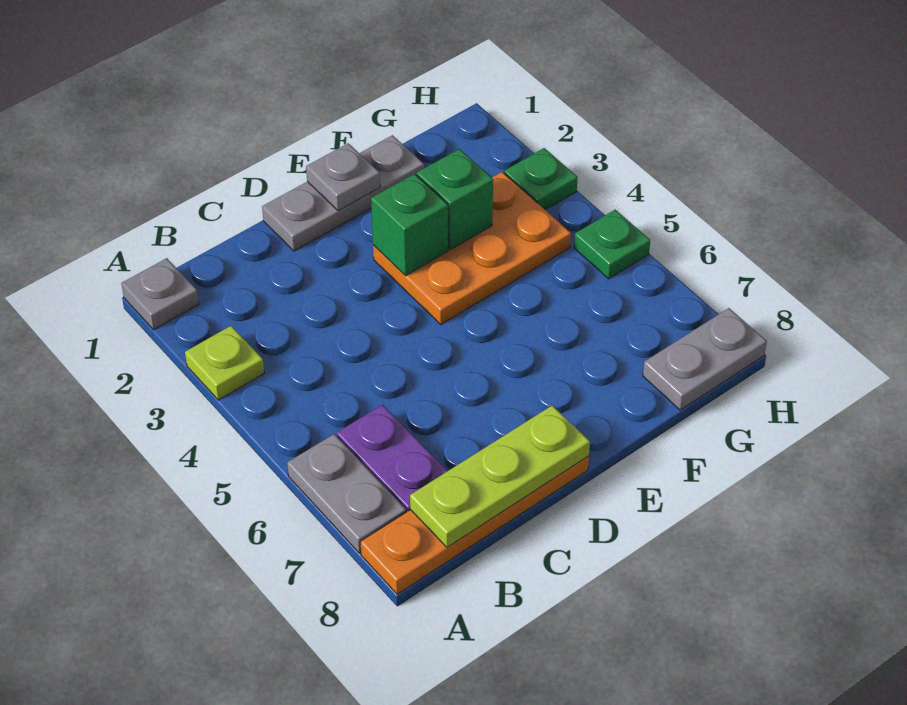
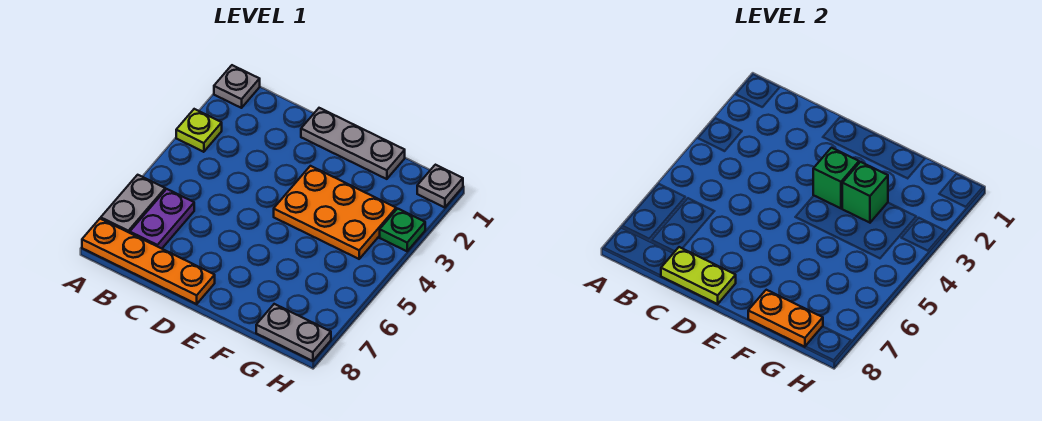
lime 1x3 plate [410,405,590,547] -> lime 1x2 plate [661,247,736,304]
grey 1x1 plate [306,143,380,211] -> grey 1x1 plate moved to [417,165,463,208]
none -> orange 1x2 plate [748,290,823,347]
green 1x1 plate [574,210,650,279] -> none

